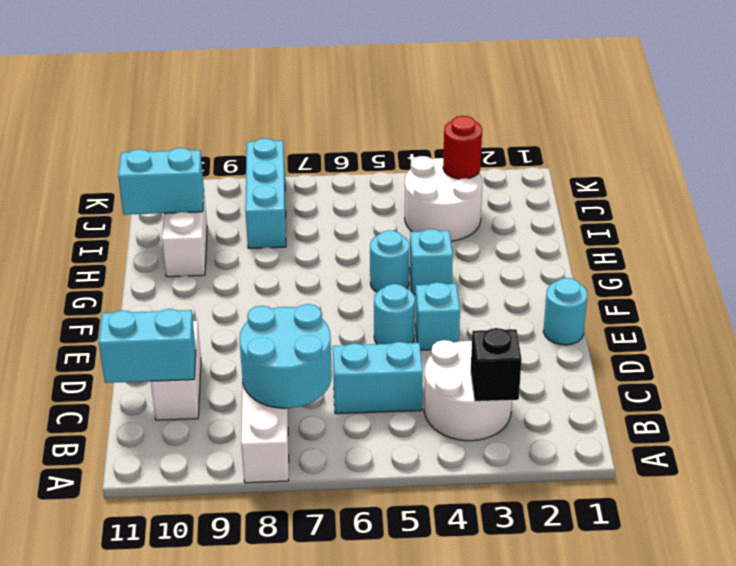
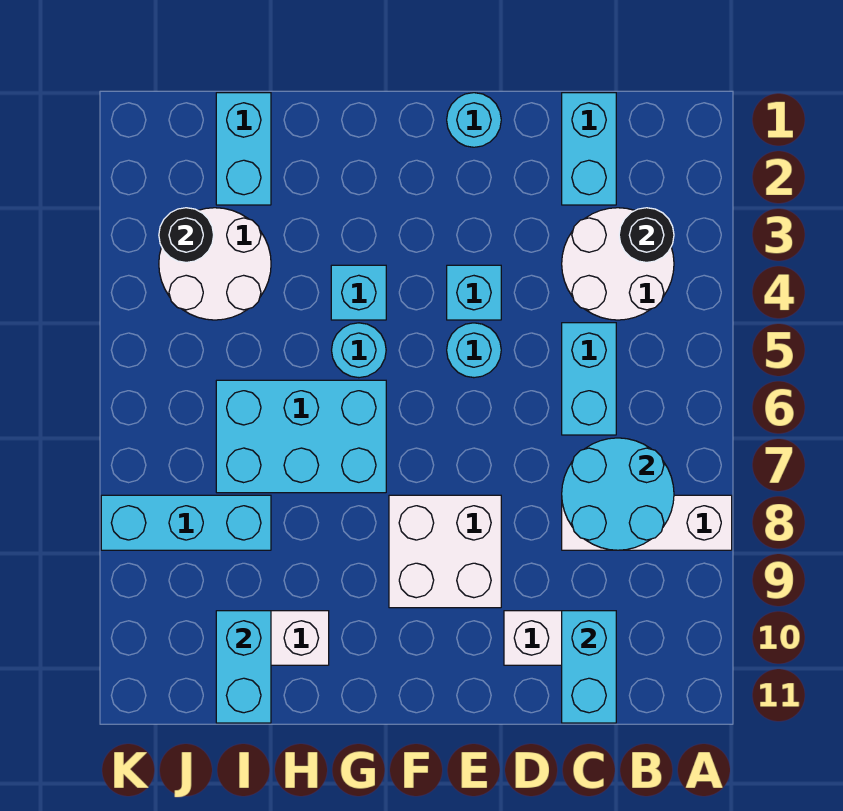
black 1x1 brick [471,328,522,401] -> black 1x1 round brick [619,208,674,262]
none -> cyan 1x2 brick [562,93,616,205]
none -> white 2x2 brick [389,495,501,608]
none -> cyan 2x3 brick [216,380,386,493]
none -> cyan 1x2 brick [216,93,271,205]
red 1x1 round brick [443,116,482,179] -> black 1x1 round brick [159,208,214,262]

